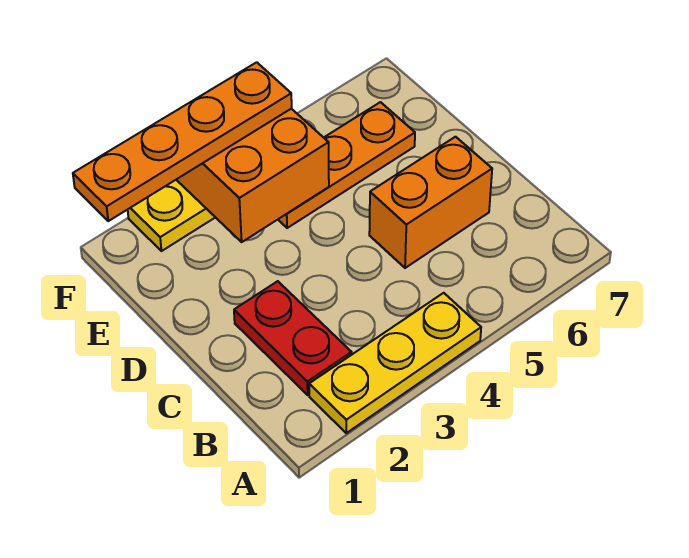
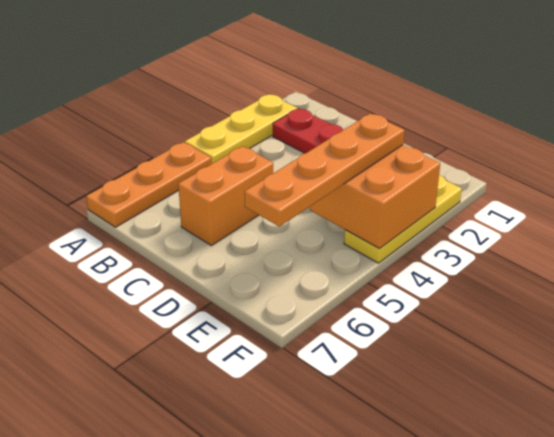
orange 1x3 plate [278,102,415,228] -> orange 1x3 plate moved to [86,142,211,227]
orange 1x4 plate [73,62,292,221] -> orange 1x4 plate moved to [244,114,404,227]

